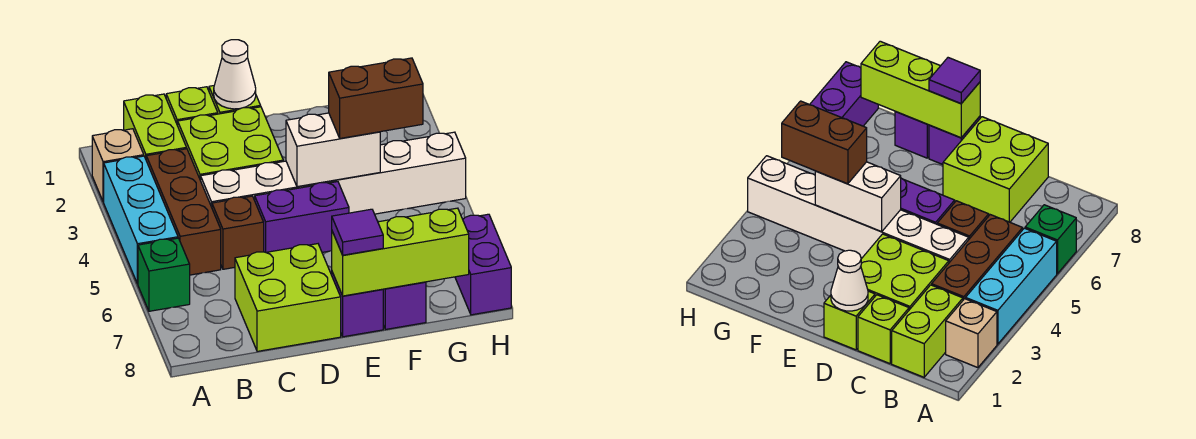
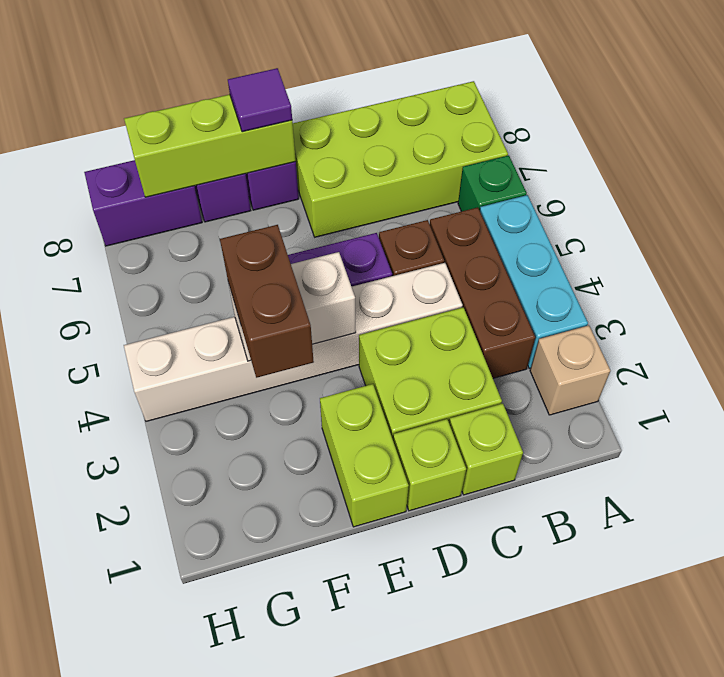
lime 1x2 brick [124,94,187,159] -> lime 1x2 brick moved to [320,384,409,527]
lime 2x2 brick [235,244,341,351] -> lime 2x4 brick [293,81,508,237]
white 1x1 cone [214,40,256,109] -> none
brown 1x2 brick [329,58,423,138] -> brown 1x2 brick turned to [220,225,314,378]
purple 1x2 brick [455,214,511,315] -> purple 1x2 brick turned to [84,160,202,246]

